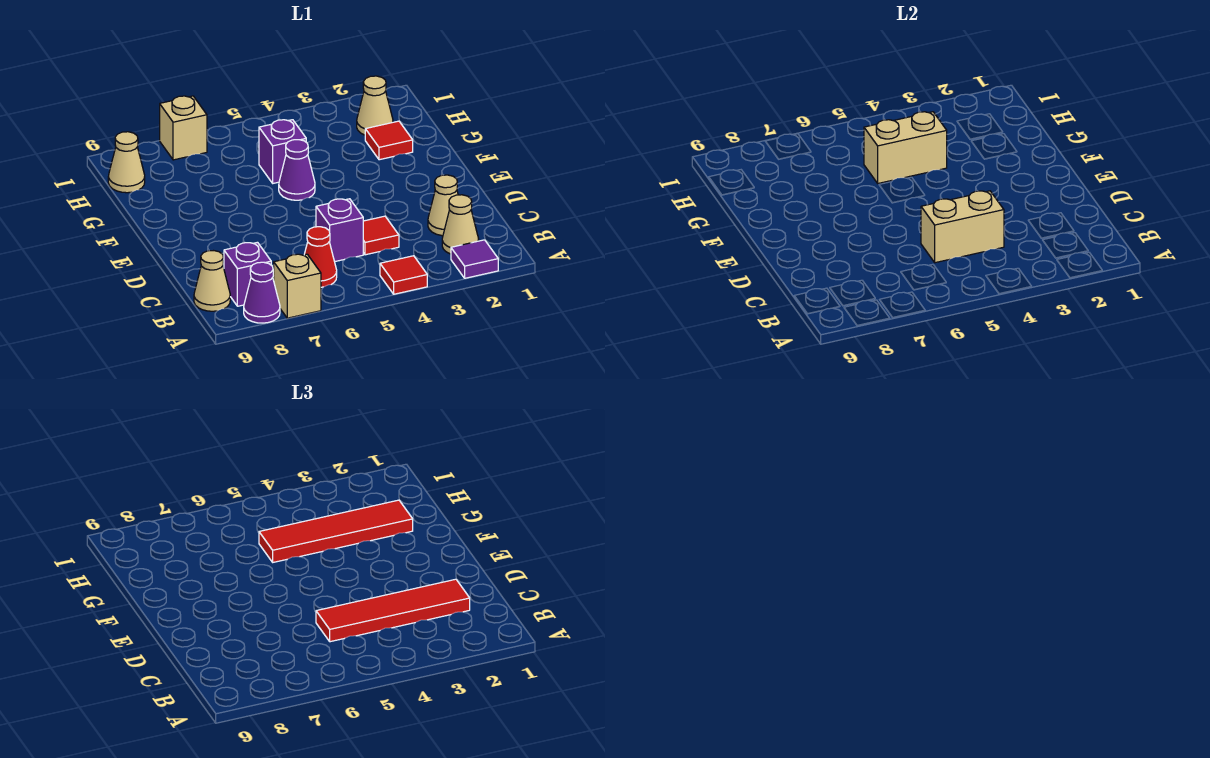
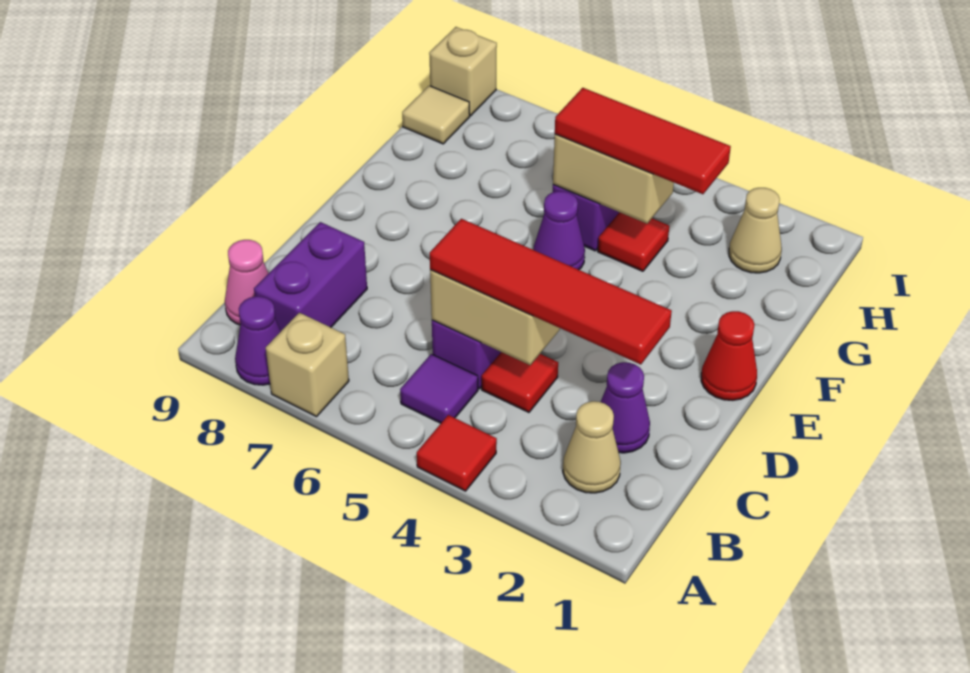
purple 1x1 tile [451,240,498,278] -> purple 1x1 tile moved to [400,354,478,423]
red 1x1 cone [304,227,337,287] -> red 1x1 cone moved to [701,311,757,400]
purple 1x1 brick [224,242,271,306] -> purple 1x2 brick [254,222,367,331]
tan 1x1 cone [194,251,230,311] -> pink 1x1 cone [225,240,269,325]
tan 1x1 cone [428,175,458,236] -> purple 1x1 cone [601,362,650,453]
red 1x1 tile [365,121,413,160] -> red 1x1 tile moved to [598,212,669,271]
red 1x4 tile [259,500,413,562] -> red 1x3 tile [555,88,731,194]
tan 1x1 cone [108,132,145,193] -> tan 1x1 tile [402,86,470,144]
tan 1x1 brick [160,96,207,160] -> tan 1x1 brick moved to [429,27,497,116]

